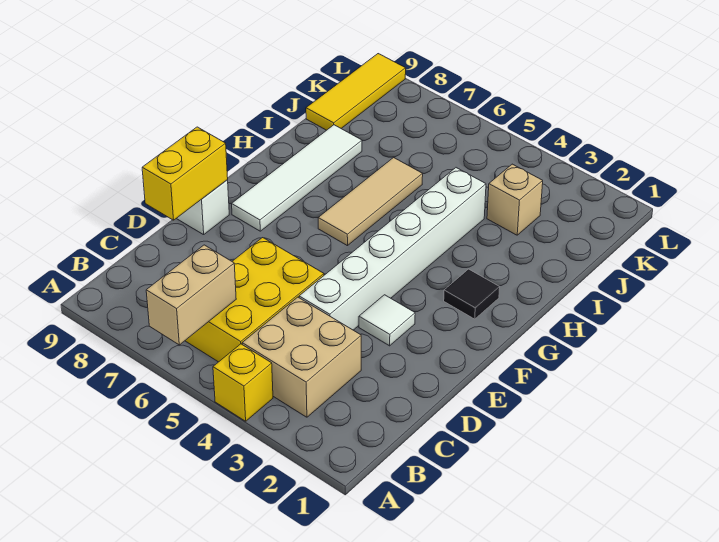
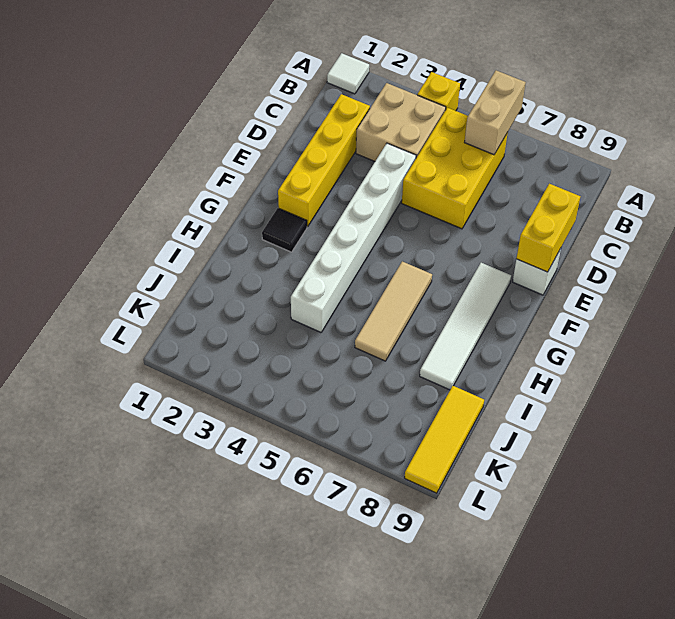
none -> yellow 1x4 brick [278,94,370,227]
white 1x1 tile [359,295,415,346] -> white 1x1 tile moved to [327,53,369,94]
tan 1x1 brick [487,164,543,235] -> none

